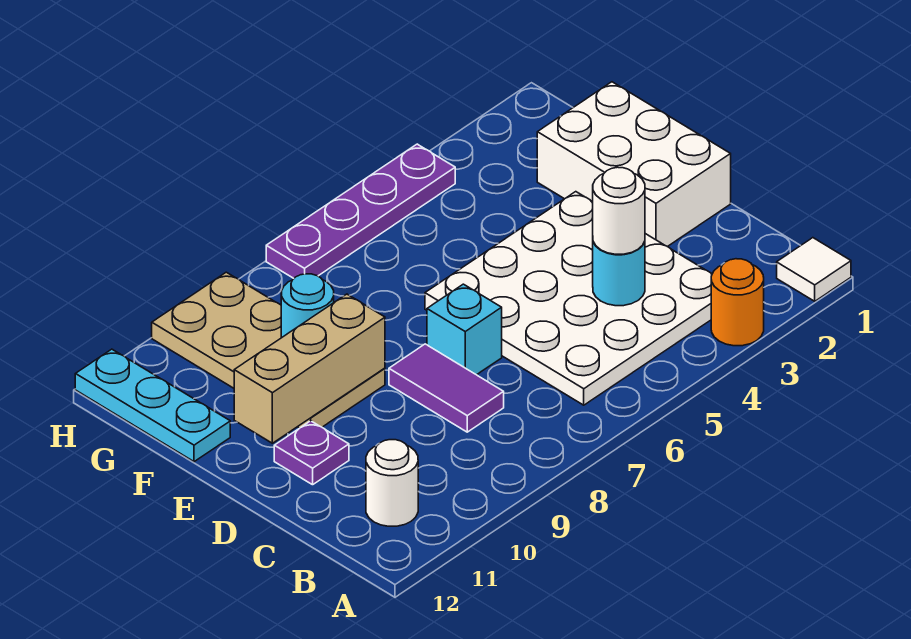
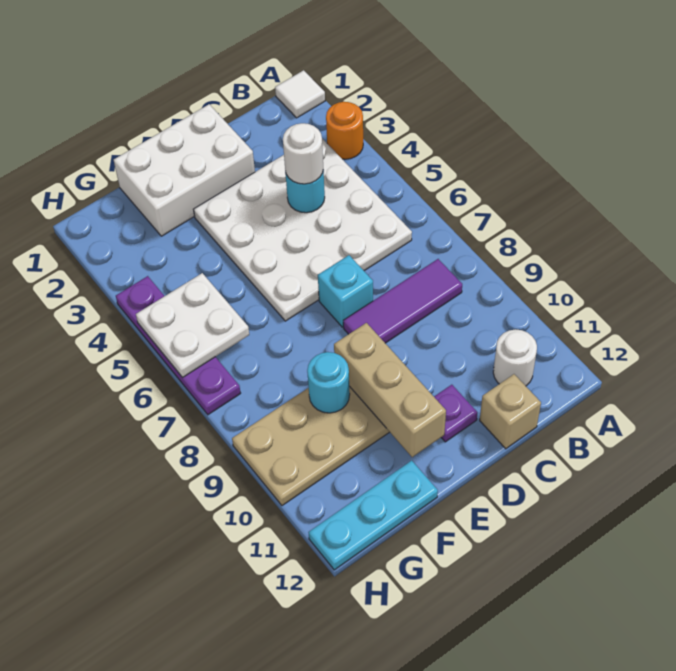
purple 1x2 tile [389,344,504,432] -> purple 1x3 tile [343,259,462,343]
none -> tan 1x1 brick [480,374,541,449]
none -> white 2x2 plate [136,273,249,377]

